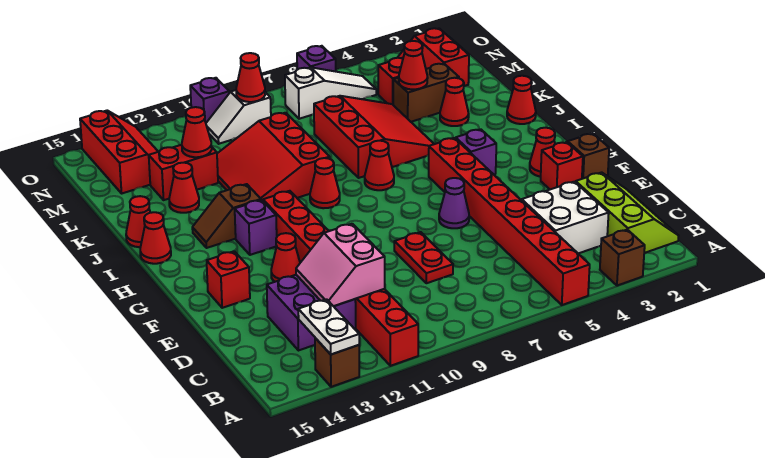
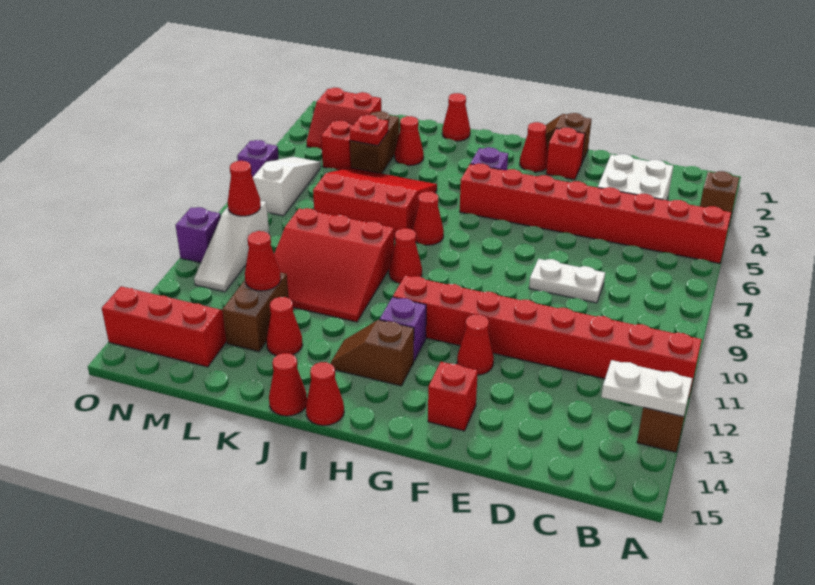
lime 2x3 slope [576,172,679,253] -> none
pink 2x2 slope [296,224,385,306] -> none
purple 2x2 brick [267,275,356,351] -> none
red 1x2 plate [394,232,453,283] -> white 1x2 plate [529,259,605,303]
purple 1x1 cone [439,178,469,228] -> none
brown 1x2 slope [192,184,261,248] -> brown 1x2 slope turned to [331,320,414,386]
red 1x1 cone [399,41,428,89] -> red 1x1 plate [350,115,388,146]
red 1x2 brick [149,145,218,200] -> brown 1x2 brick [222,272,289,351]
white 1x2 slope [206,90,271,144] -> white 1x3 slope [194,201,269,292]

